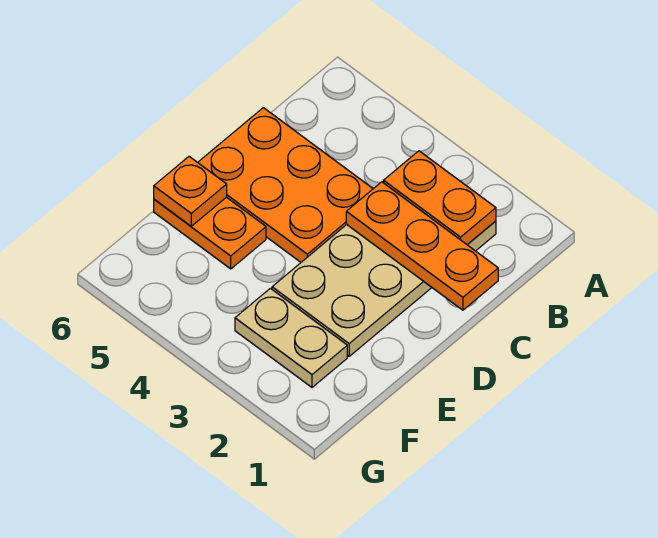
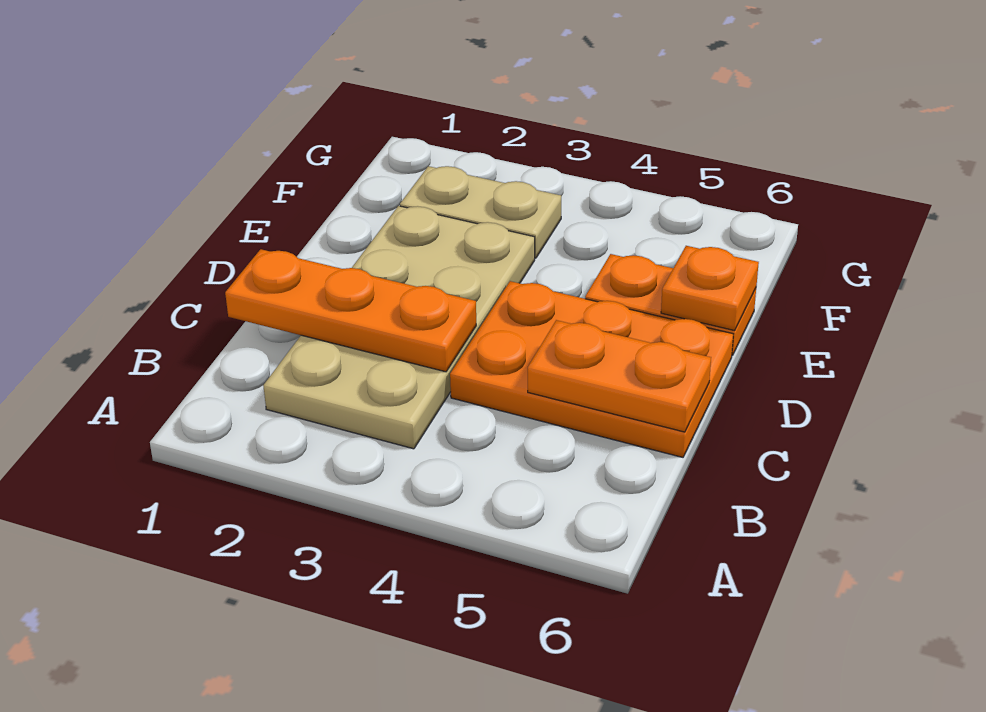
orange 1x2 plate [384,151,496,244] -> orange 1x2 plate moved to [528,320,711,432]

